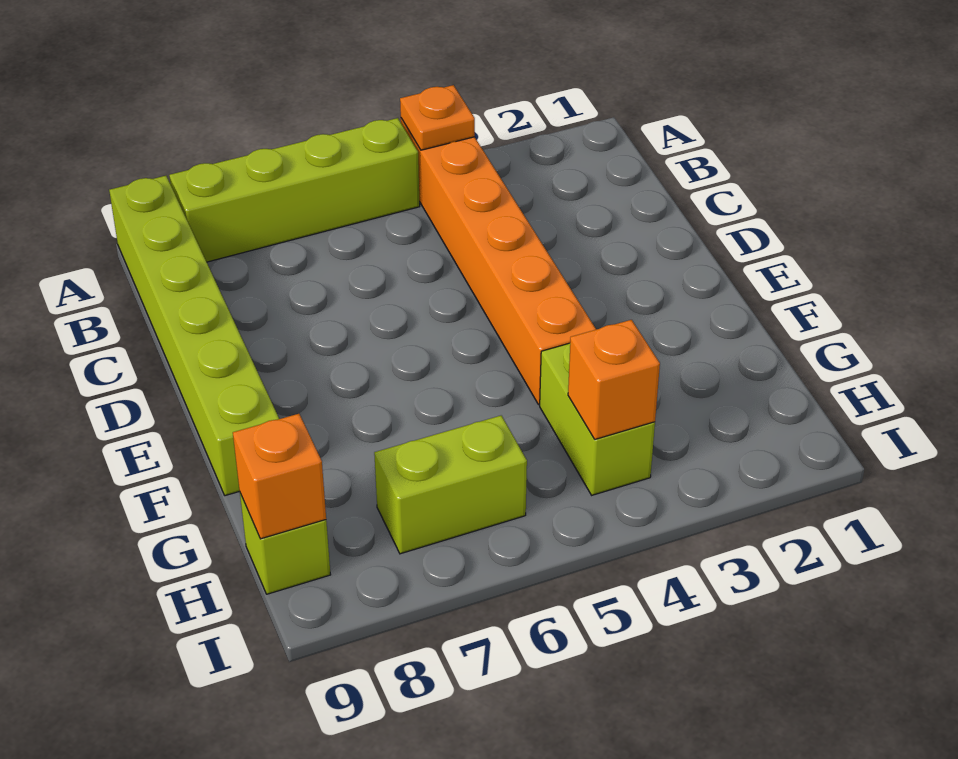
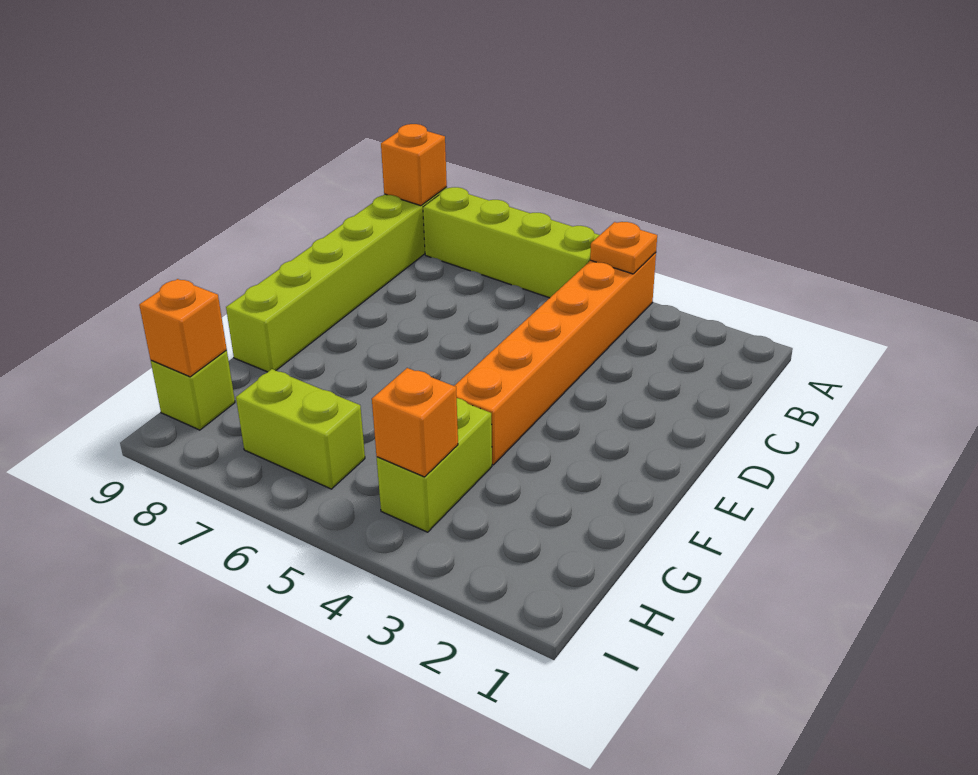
none -> orange 1x1 brick [381,124,447,206]

